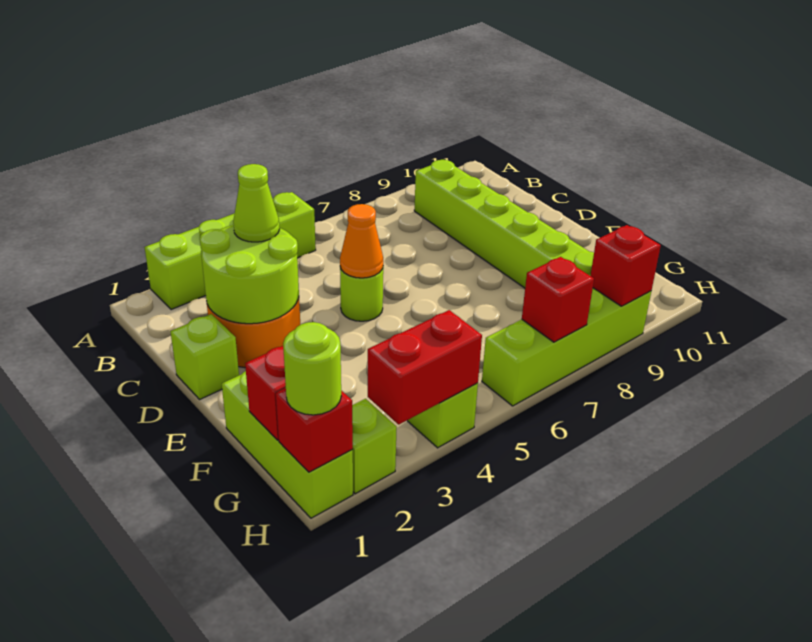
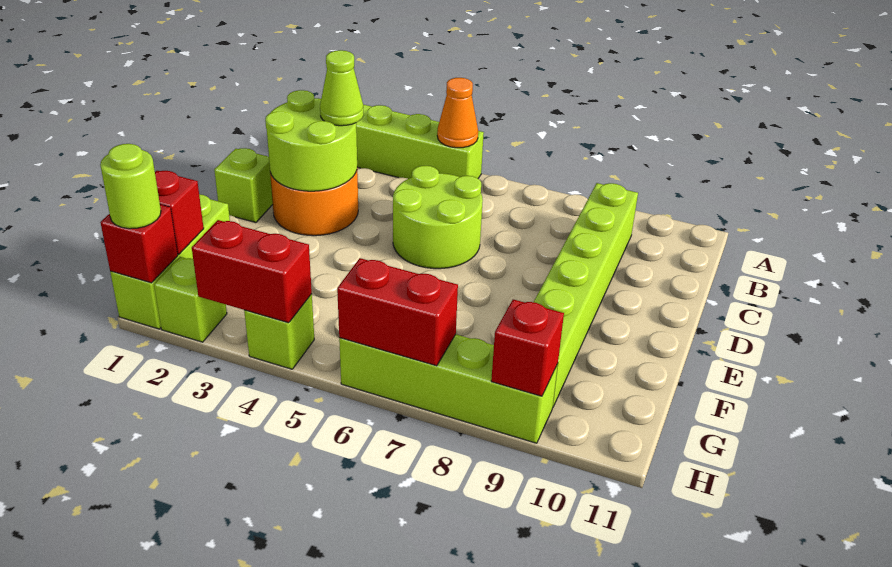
lime 1x1 round brick [340,267,383,321] -> lime 2x2 round brick [393,166,483,269]
orange 1x1 cone [340,204,383,278] -> orange 1x1 cone moved to [437,78,478,148]
red 1x1 brick [522,257,594,342] -> red 1x2 brick [337,258,458,366]

